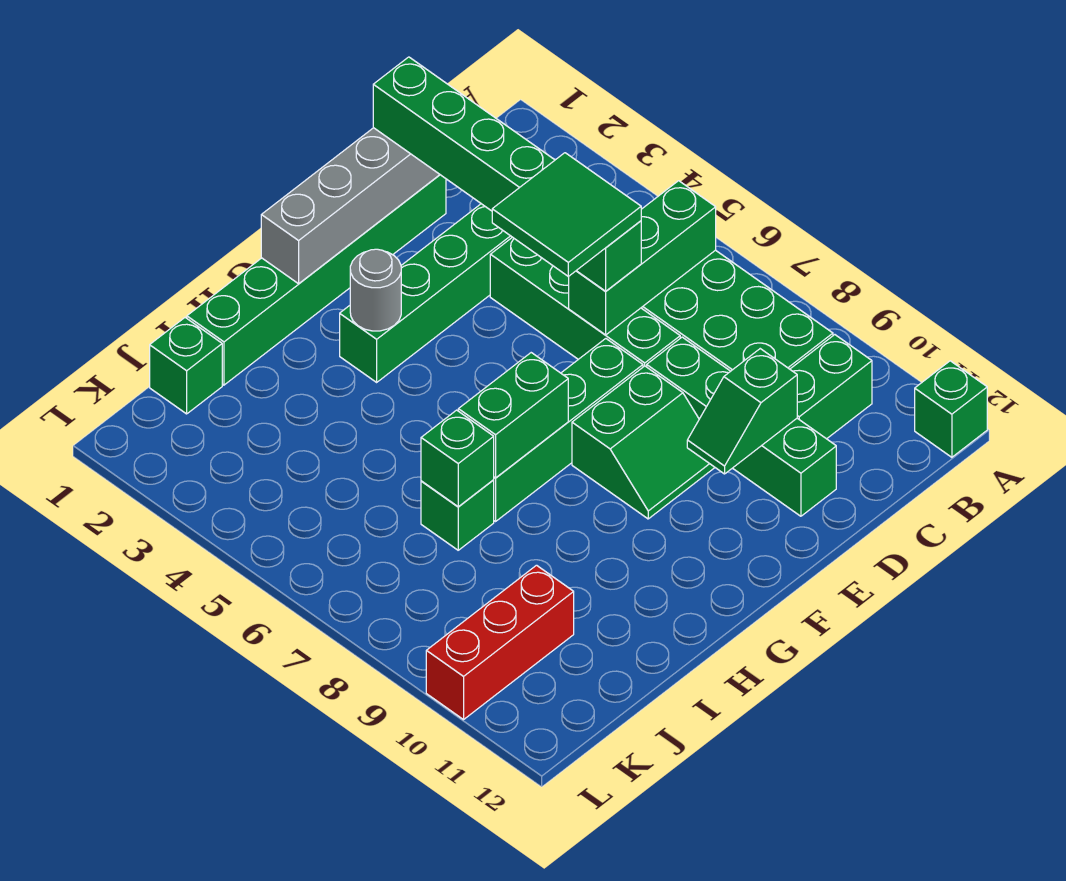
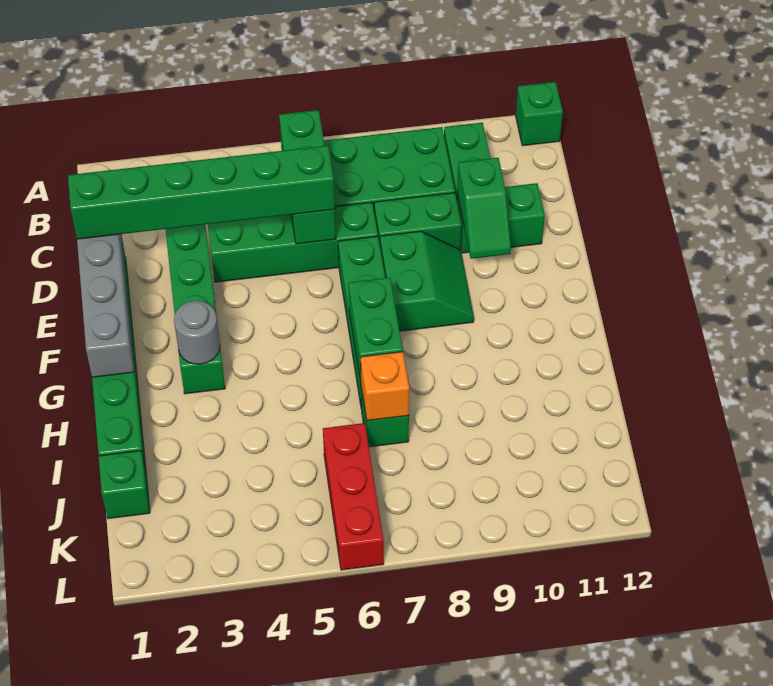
green 2x2 tile [492,153,641,277] -> none
green 1x1 brick [421,410,494,507] -> orange 1x1 brick [361,352,409,421]
red 1x3 brick [426,565,574,720] -> red 1x3 brick moved to [323,423,384,570]

